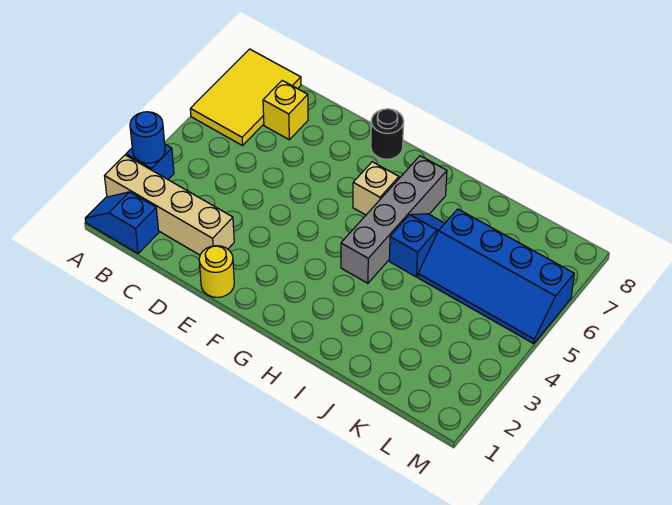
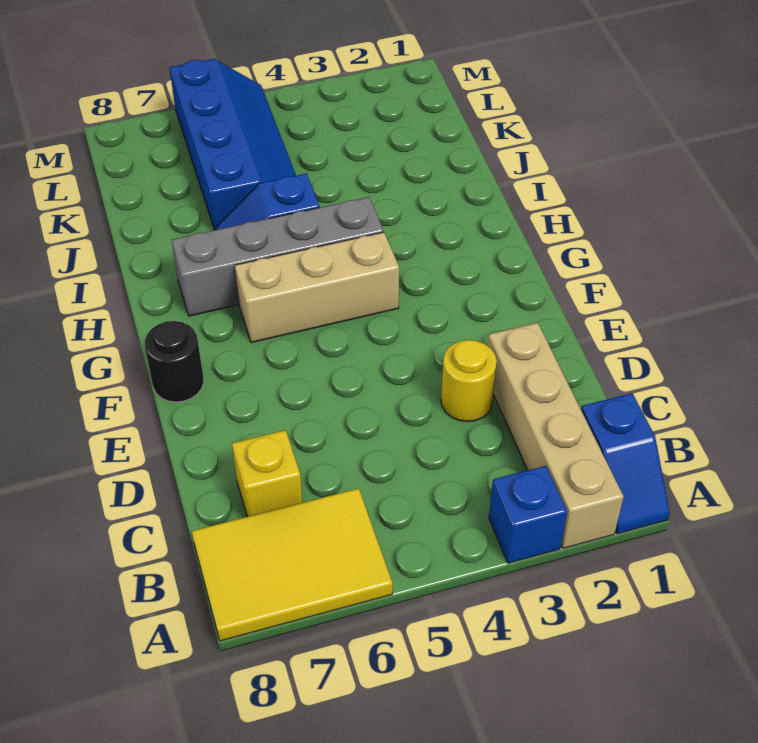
blue 1x1 round brick [130,112,165,163] -> none
yellow 1x1 round brick [199,246,234,297] -> yellow 1x1 round brick moved to [441,340,497,422]
tan 1x1 brick [353,162,399,215] -> tan 1x3 brick [235,232,399,343]

